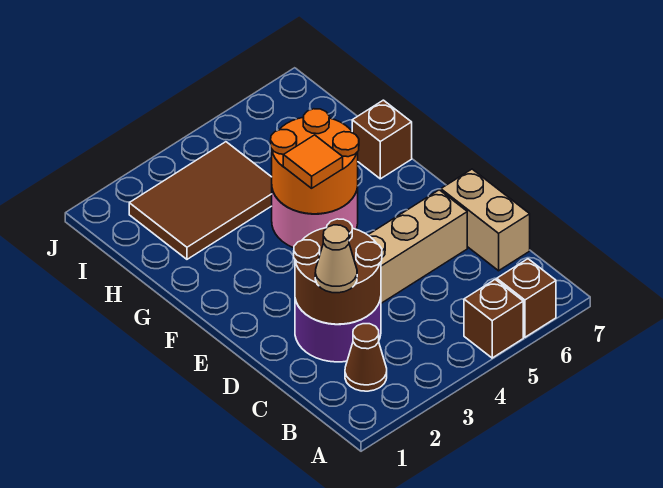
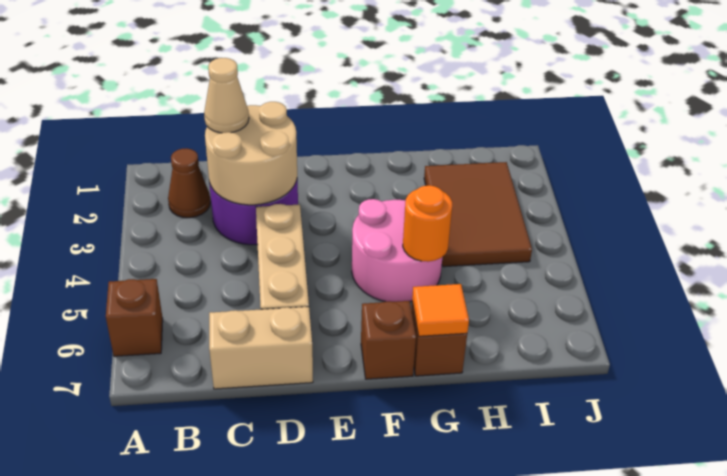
brown 1x1 brick [464,279,523,358] -> brown 1x1 brick moved to [361,301,416,379]
brown 2x2 round brick [294,219,382,324] -> tan 2x2 round brick [205,102,297,205]
orange 2x2 round brick [271,109,359,214] -> orange 1x1 round brick [403,185,452,262]
orange 1x1 tile [283,135,343,188] -> orange 1x1 tile moved to [412,284,469,336]

